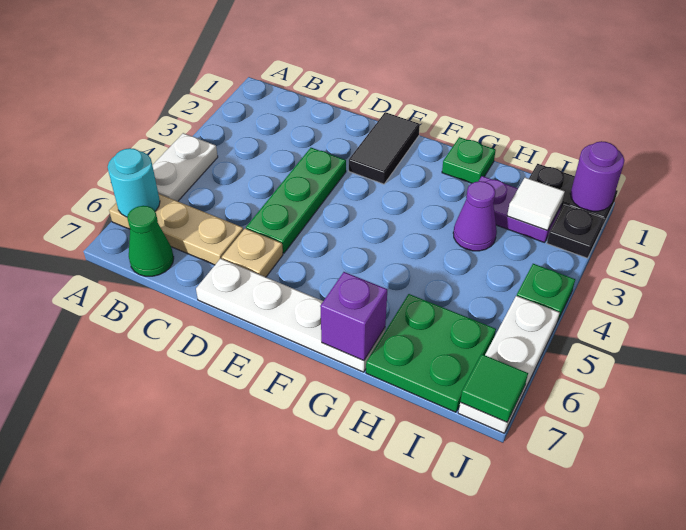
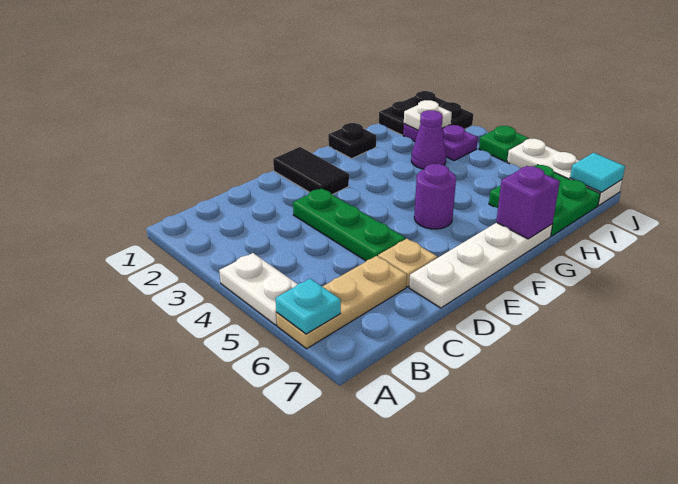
cyan 1x1 round brick [108,148,160,217] -> cyan 1x1 plate [276,279,341,334]
green 1x1 cone [127,206,174,276] -> none
green 1x1 plate [442,137,496,183] -> black 1x1 plate [328,123,376,159]
purple 1x2 plate [479,176,561,243] -> purple 1x2 plate turned to [403,124,478,161]
white 1x1 tile [507,178,565,230] -> white 1x1 plate [404,100,452,130]
purple 1x1 round brick [570,141,624,211] -> purple 1x1 round brick moved to [414,164,456,229]
green 1x1 tile [460,354,528,422] -> cyan 1x1 tile [570,153,625,192]

